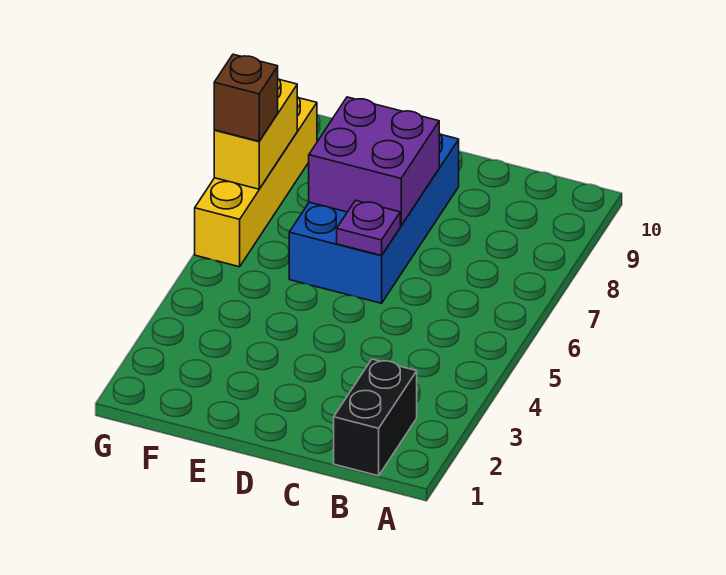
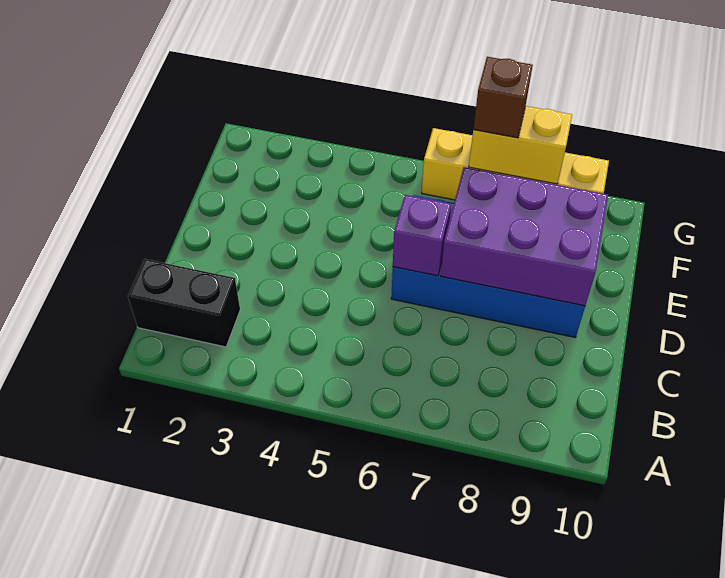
purple 1x1 plate [337,200,400,255] -> purple 1x1 brick [393,195,451,276]
purple 2x2 brick [309,97,439,226] -> purple 2x3 brick [441,167,608,306]

